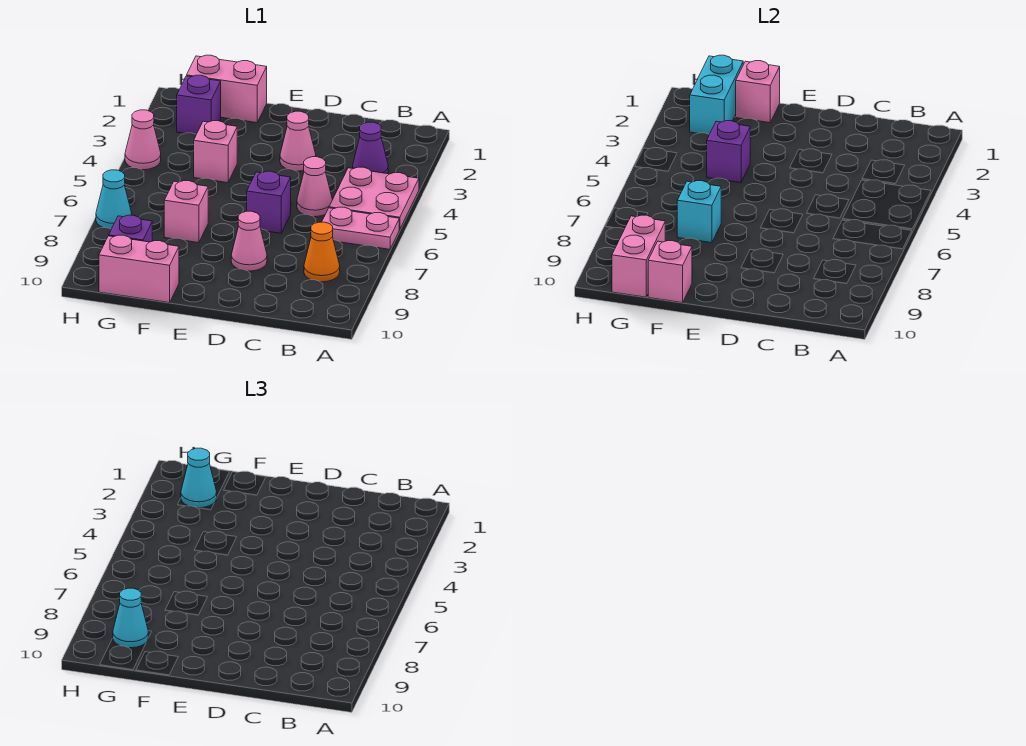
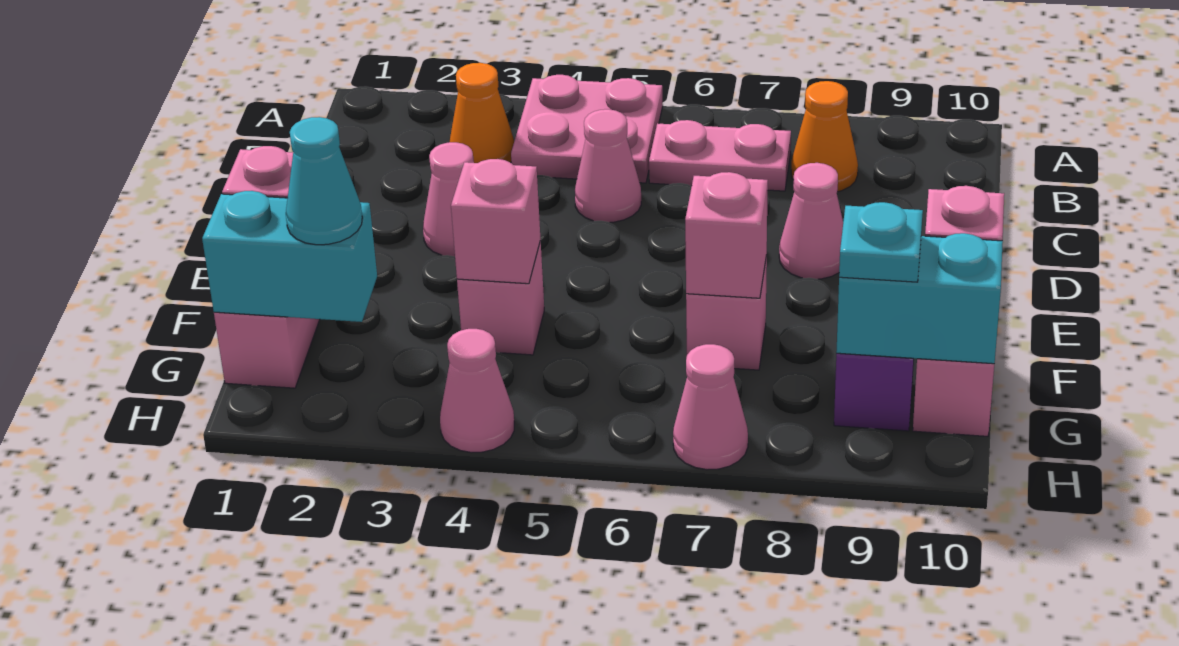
pink 1x2 plate [322,207,399,249] -> pink 1x2 plate turned to [649,120,791,191]
purple 1x1 cone [353,122,388,174] -> orange 1x1 cone [450,63,514,163]
purple 1x1 brick [247,171,291,233] -> none
purple 1x1 brick [707,121,750,183] -> pink 1x1 brick [451,159,541,284]
cyan 1x1 brick [677,181,721,243] -> pink 1x1 brick [685,172,768,298]
purple 1x1 brick [177,75,221,134] -> none
pink 1x2 brick [612,215,665,297] -> cyan 1x2 brick [836,233,1003,364]
cyan 1x1 cone [113,588,148,648] -> cyan 1x1 plate [839,202,923,282]
cyan 1x1 cone [96,170,132,229] -> pink 1x1 cone [673,344,748,470]

